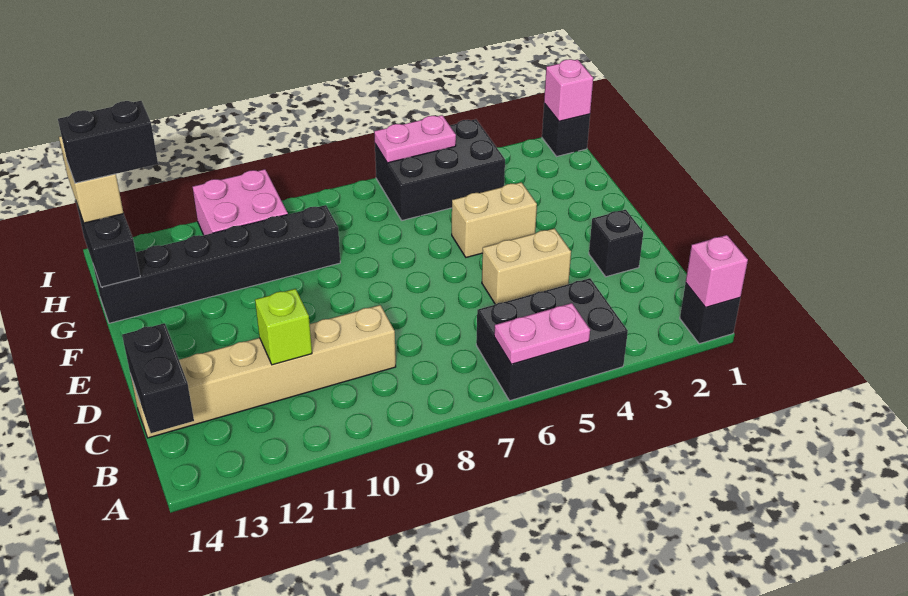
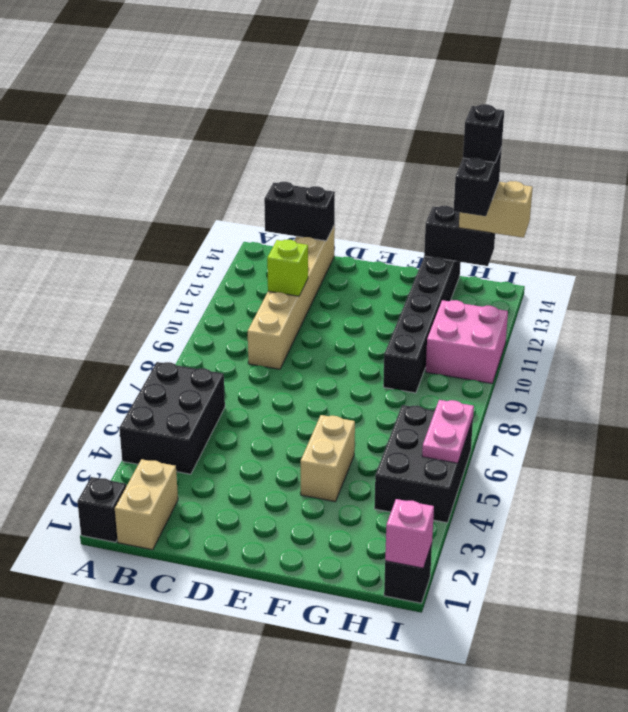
pink 1x1 brick [686,235,748,307] -> none
pink 1x2 plate [494,303,590,364] -> none
black 1x1 brick [589,210,643,277] -> black 1x1 brick moved to [463,104,504,163]
tan 1x2 brick [482,228,571,305] -> tan 1x2 brick moved to [115,459,178,550]

